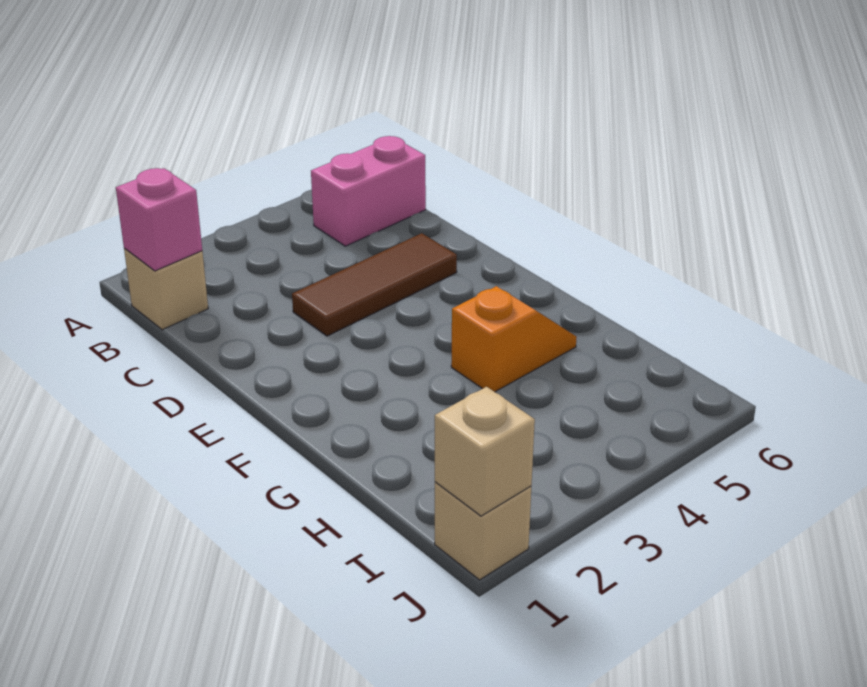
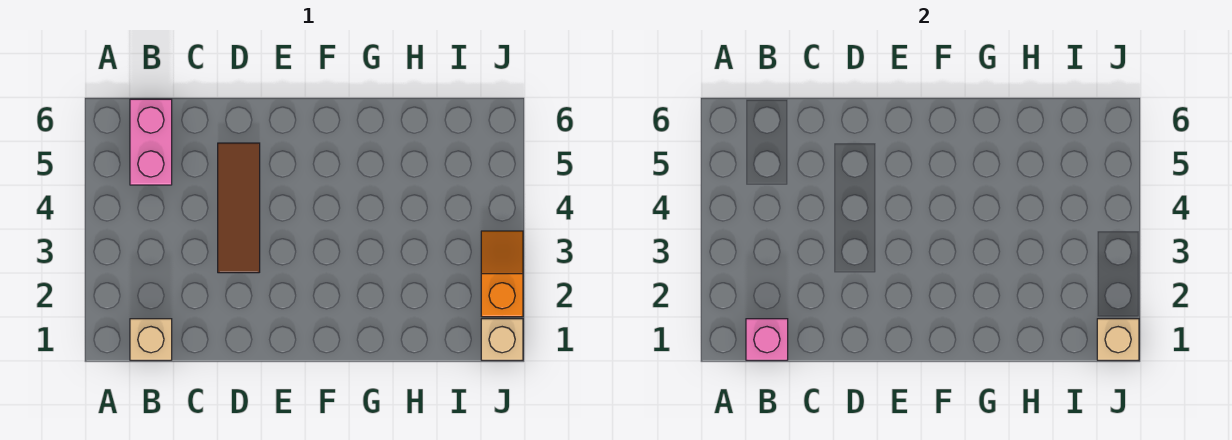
orange 1x2 slope [451,286,577,392] -> orange 1x2 slope moved to [481,231,523,317]

